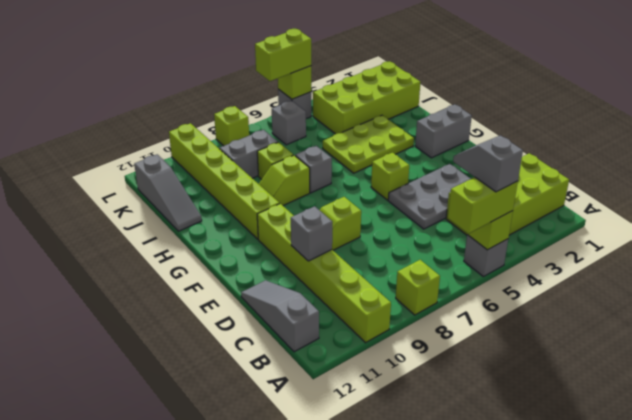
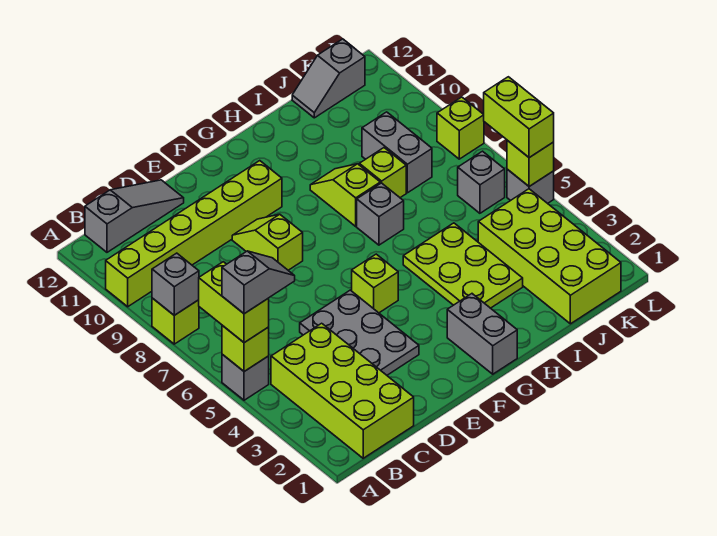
grey 1x1 brick [291,206,332,261] -> grey 1x1 brick moved to [152,253,199,315]
lime 1x6 brick [169,123,280,239] -> none
grey 1x3 slope [134,154,202,231] -> grey 1x2 slope [292,39,365,118]

